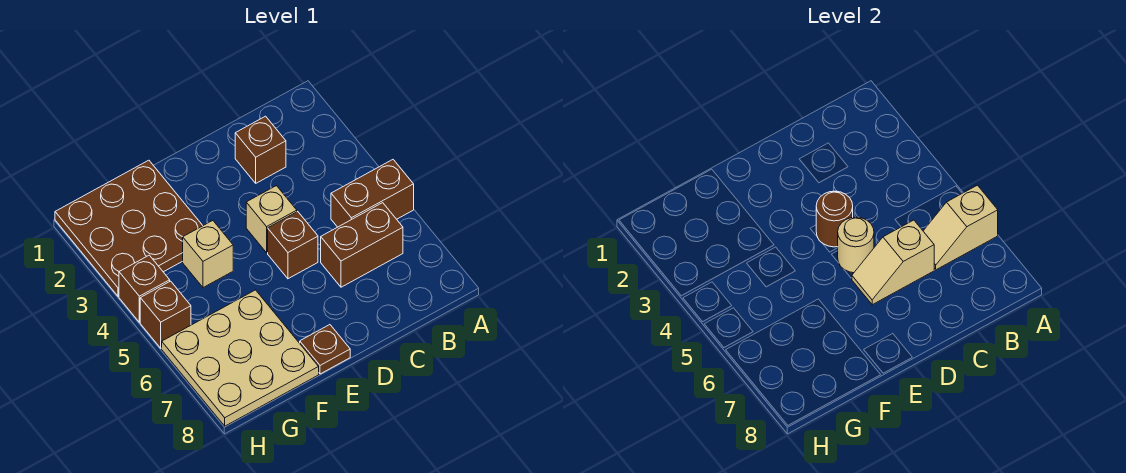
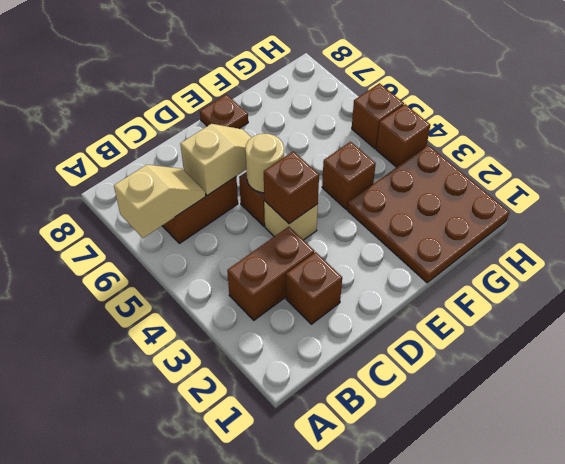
brown 1x2 brick [331,160,414,227] -> brown 1x2 brick moved to [227,227,314,320]
brown 1x1 round brick [816,191,853,247] -> brown 1x1 brick [264,151,319,224]
tan 1x1 brick [183,221,233,288] -> brown 1x1 brick [322,142,376,209]
tan 3x3 plate [162,290,319,426] -> none

